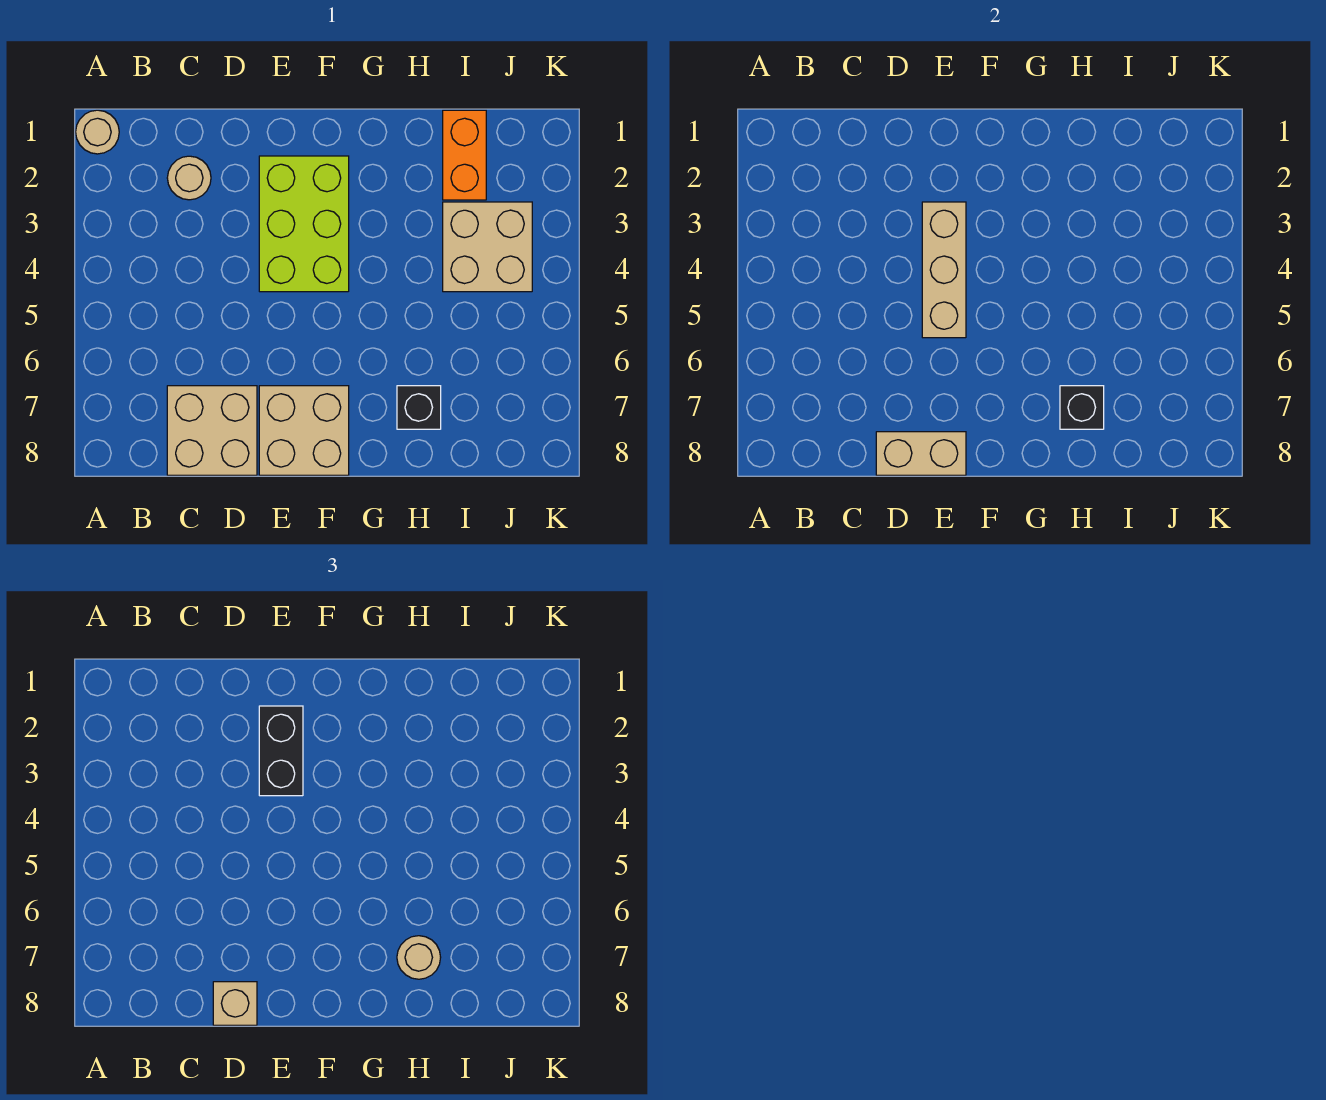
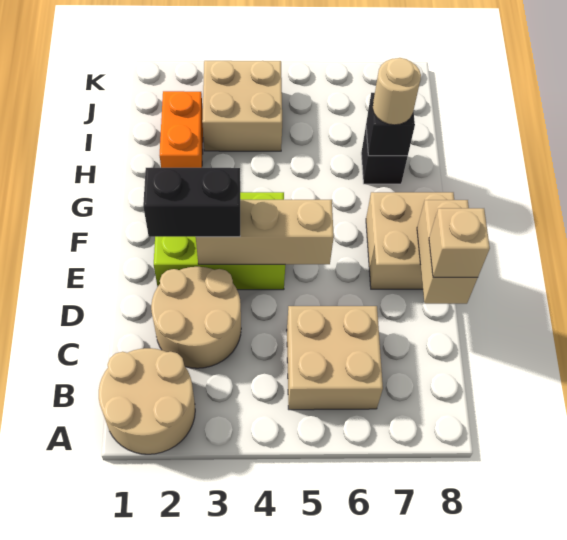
tan 1x1 round brick [76,110,119,154] -> tan 2x2 round brick [99,348,195,454]
tan 1x1 round brick [167,156,211,200] -> tan 2x2 round brick [151,267,241,368]
tan 2x2 brick [167,386,257,475] -> tan 2x2 brick moved to [287,306,383,410]
orange 1x2 brick [443,110,486,200] -> orange 1x2 brick turned to [159,91,203,168]

